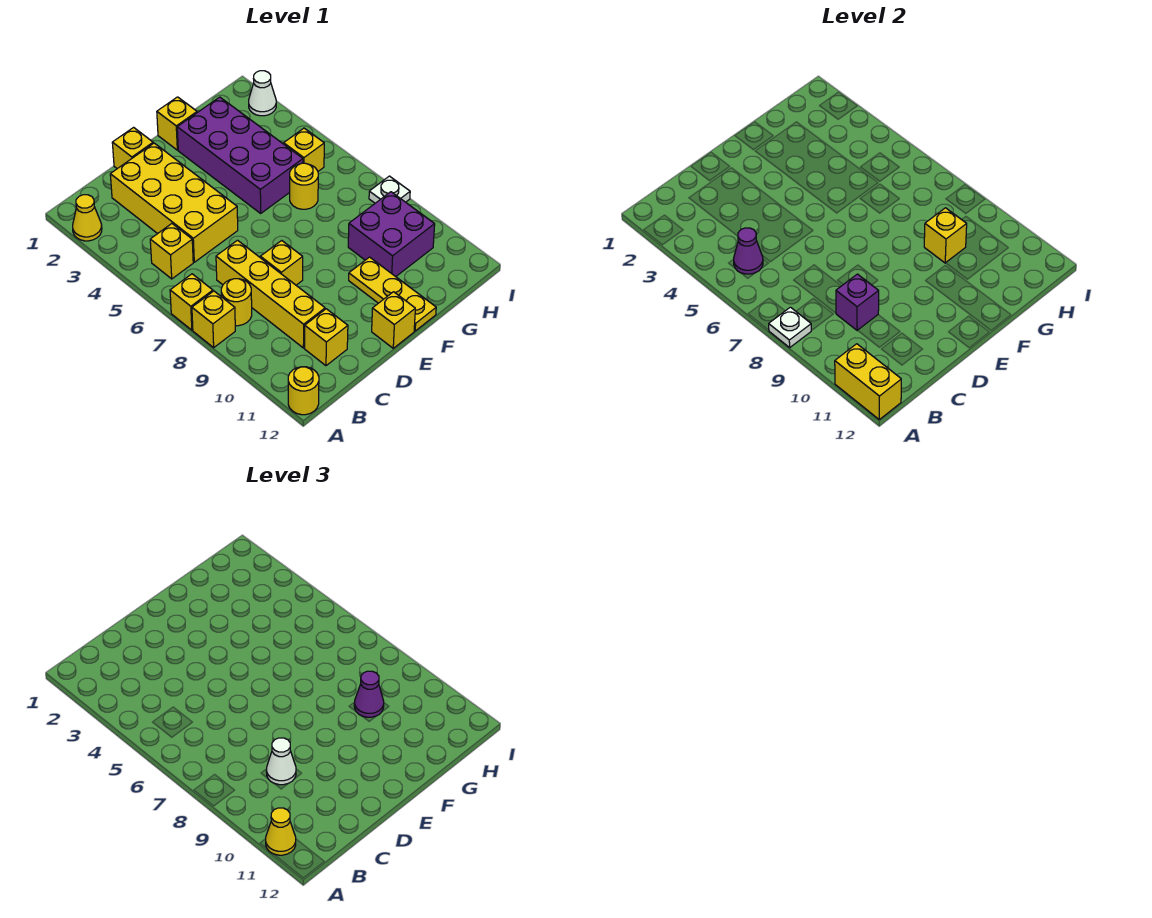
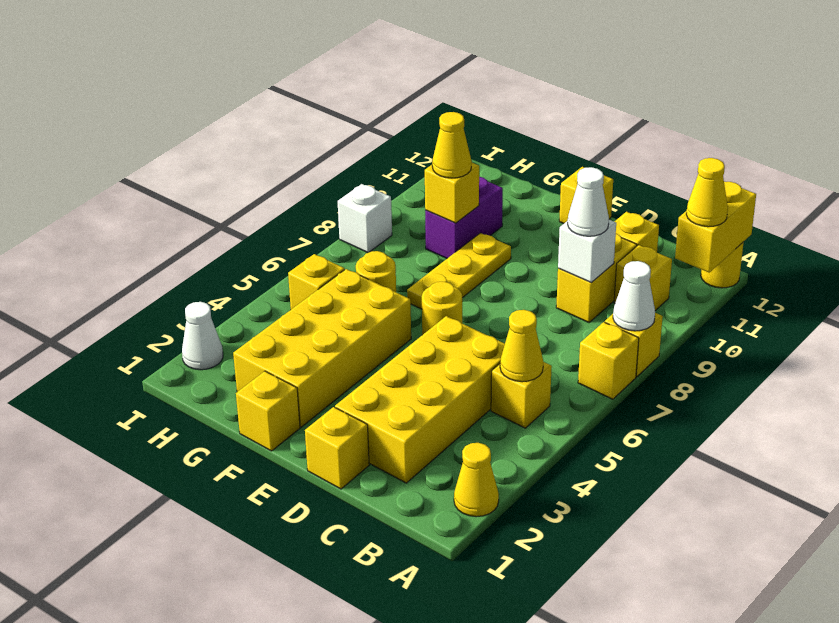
white 1x1 plate [769,307,811,347] -> white 1x1 cone [613,261,655,331]
purple 1x1 cone [734,228,763,274] -> yellow 1x1 cone [500,310,543,382]
yellow 1x1 round brick [221,279,252,326] -> yellow 1x1 round brick moved to [422,282,462,335]
yellow 1x4 brick [216,240,325,348] -> yellow 1x2 brick [556,233,637,322]
purple 1x1 brick [836,274,879,330] -> white 1x1 brick [558,220,616,283]
yellow 1x1 brick [260,241,303,285] -> yellow 1x1 brick moved to [614,245,672,311]
purple 2x4 brick [177,97,303,213] -> yellow 2x4 brick [233,269,411,427]
yellow 1x3 plate [349,257,436,331] -> yellow 1x3 plate moved to [407,233,511,309]
purple 2x2 brick [348,192,435,277] -> purple 1x2 brick [425,177,503,258]
purple 1x1 cone [354,671,384,717] -> yellow 1x1 cone [432,112,472,178]
white 1x1 plate [369,176,410,203] -> white 1x1 brick [338,184,392,252]

